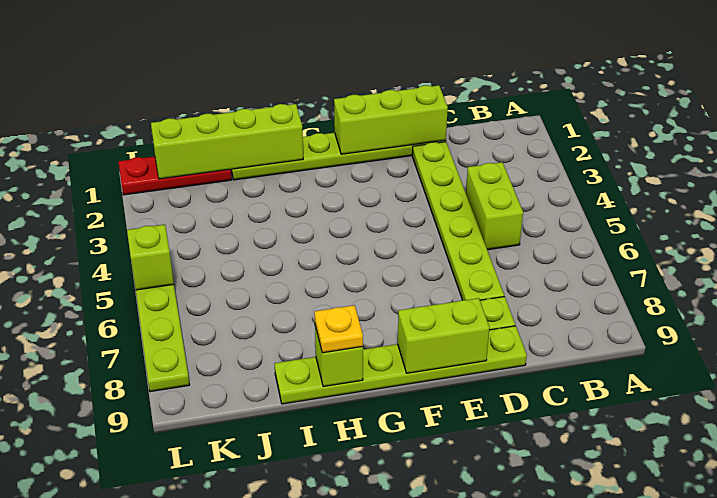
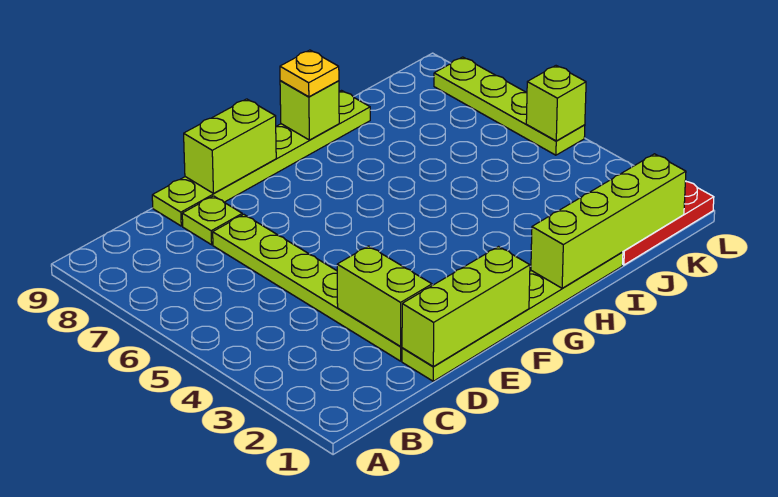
lime 1x2 brick [466,162,523,250] -> lime 1x2 brick moved to [337,246,432,346]

